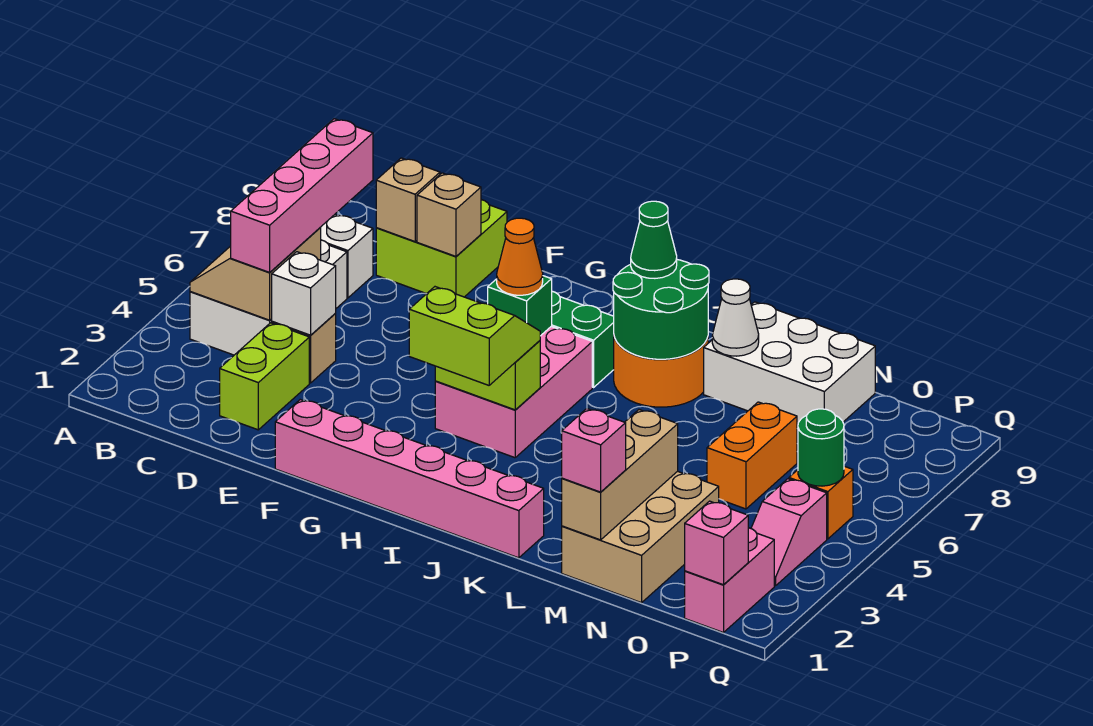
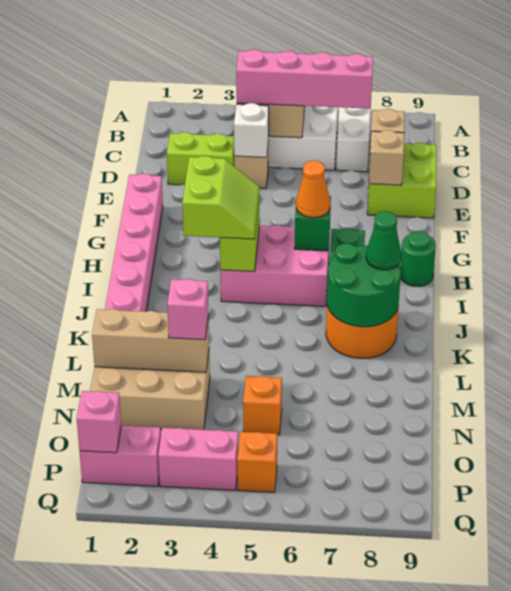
white 2x3 brick [704,302,875,429] -> none
white 1x1 cone [712,279,759,356] -> none
pink 1x1 brick [562,409,626,492] -> pink 1x1 brick moved to [167,279,209,340]
orange 1x2 brick [707,402,797,509] -> orange 1x1 brick [243,376,282,435]
pink 1x2 slope [751,479,827,586] -> pink 1x2 brick [158,428,238,490]
green 1x1 round brick [798,409,844,486] -> green 1x1 round brick moved to [400,231,436,286]

